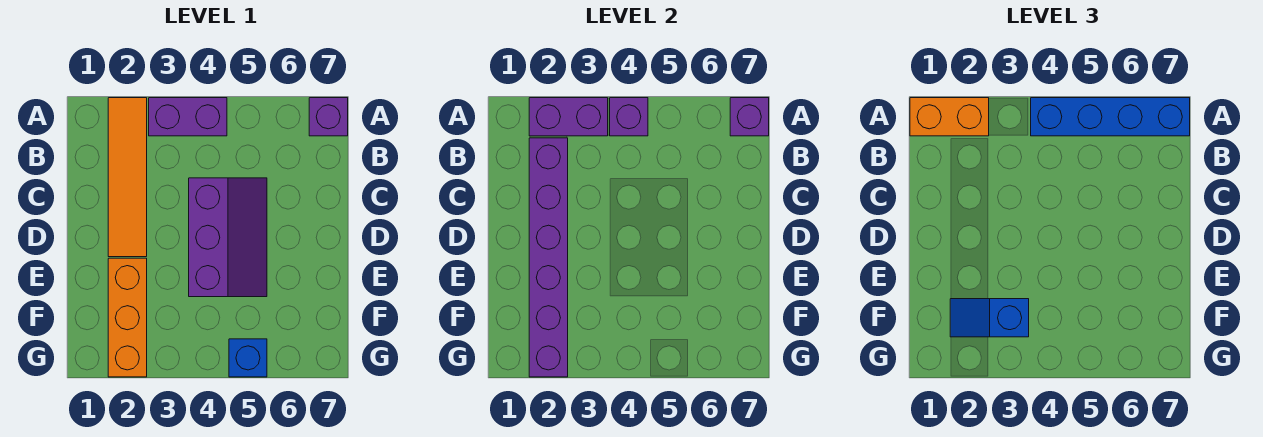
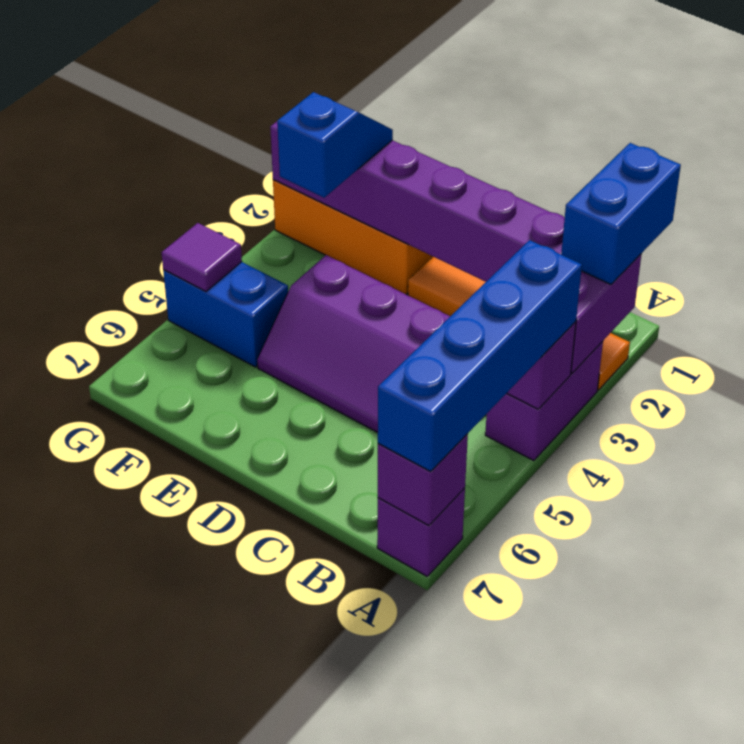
orange 1x2 brick [910,98,989,136] -> blue 1x2 brick [561,143,681,285]
blue 1x1 brick [229,339,267,377] -> blue 1x2 brick [163,262,288,367]
none -> purple 1x1 tile [162,223,242,291]

